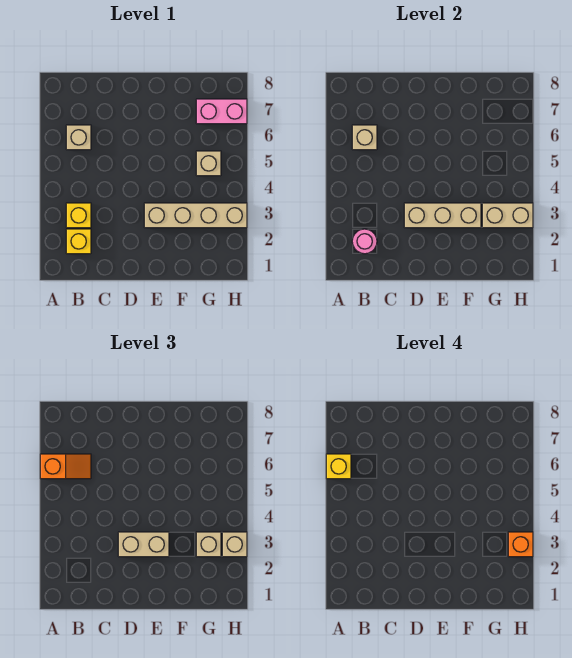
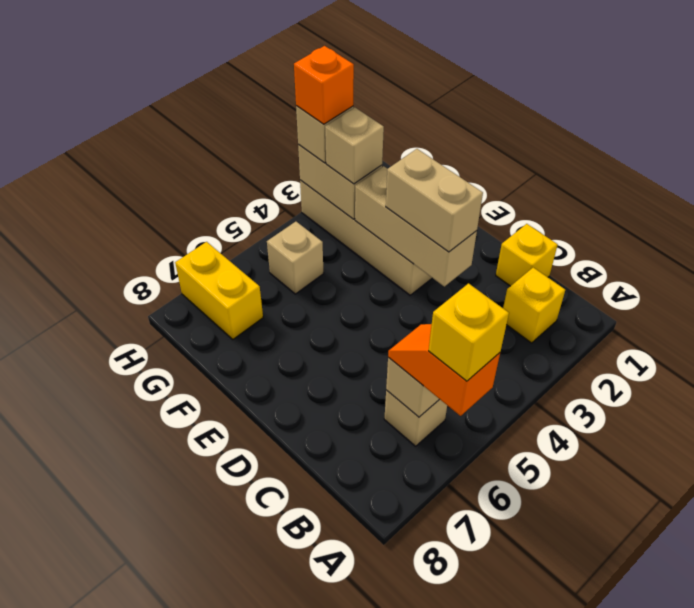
pink 1x1 round brick [352,229,377,254] -> none
yellow 1x1 brick [66,203,91,228] -> yellow 1x1 brick moved to [496,224,558,286]
pink 1x2 brick [196,99,247,124] -> yellow 1x2 brick [175,242,263,339]

